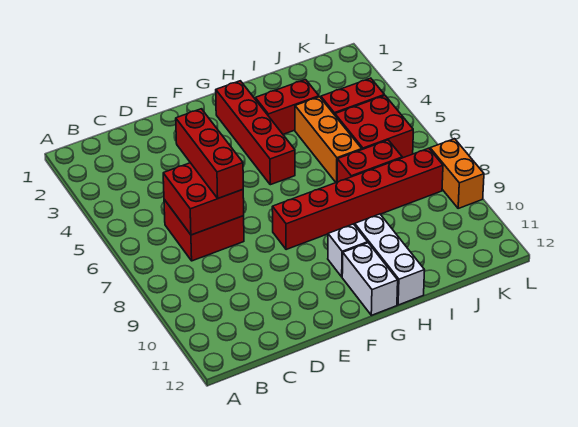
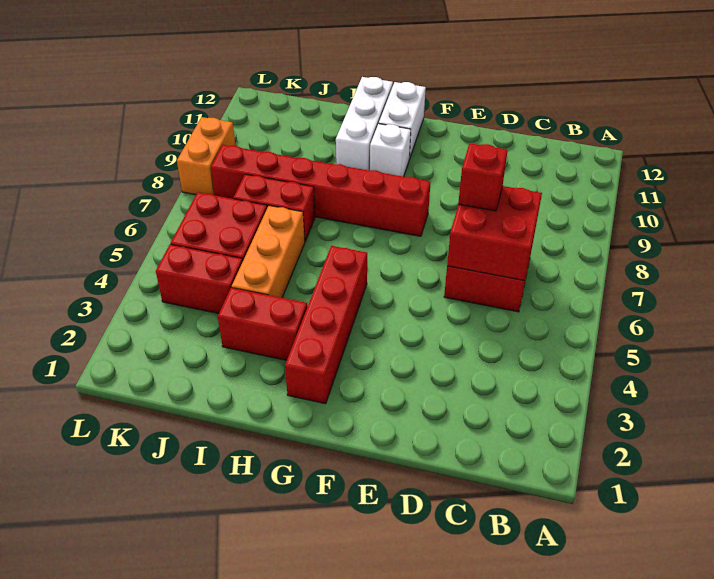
red 1x3 brick [176,109,243,198] -> red 1x1 brick [458,143,508,211]

